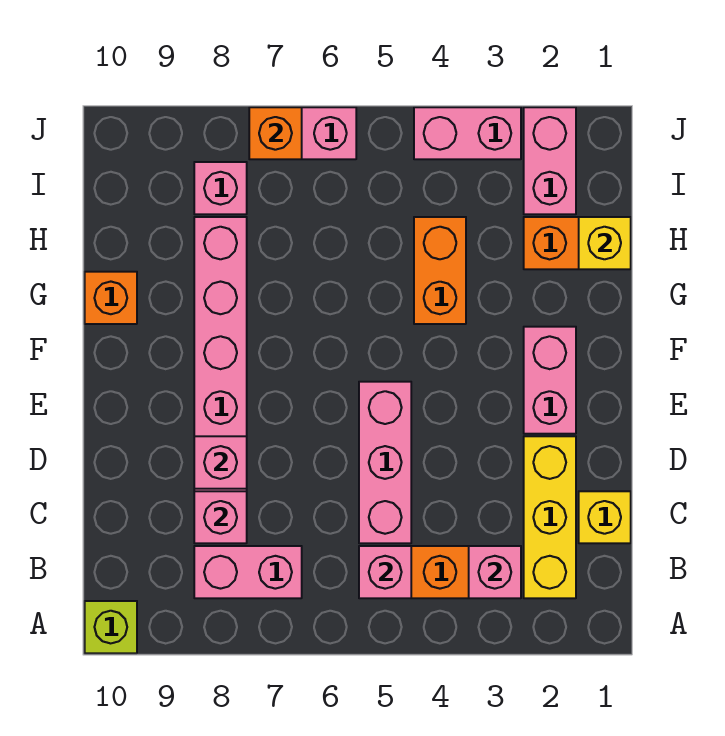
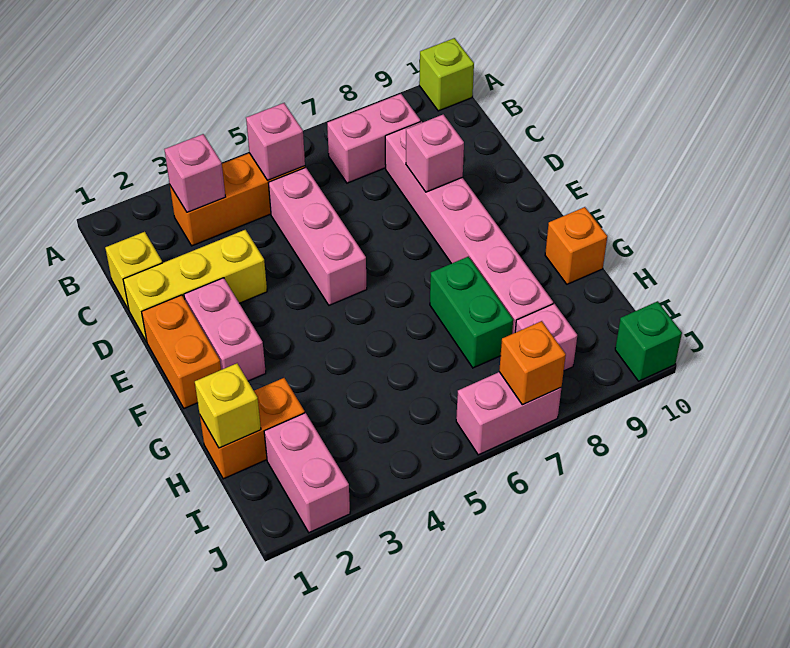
yellow 1x3 brick [524,436,576,598] -> yellow 1x3 brick turned to [123,230,267,342]
pink 1x1 brick [194,491,247,543] -> none
orange 1x2 brick [414,217,466,324] -> orange 1x2 brick moved to [142,295,221,409]
none -> green 1x2 brick [430,257,513,368]
pink 1x2 brick [414,107,521,159] -> none
none -> green 1x1 brick [615,301,682,381]

